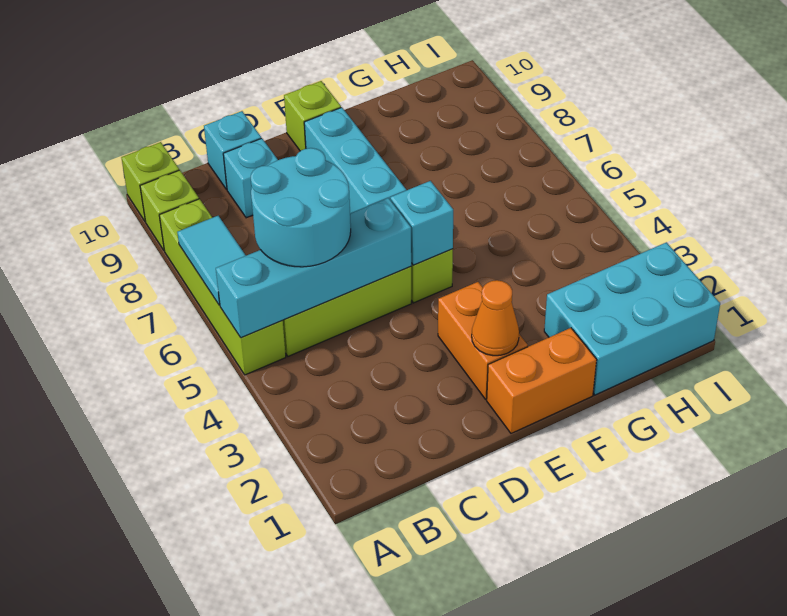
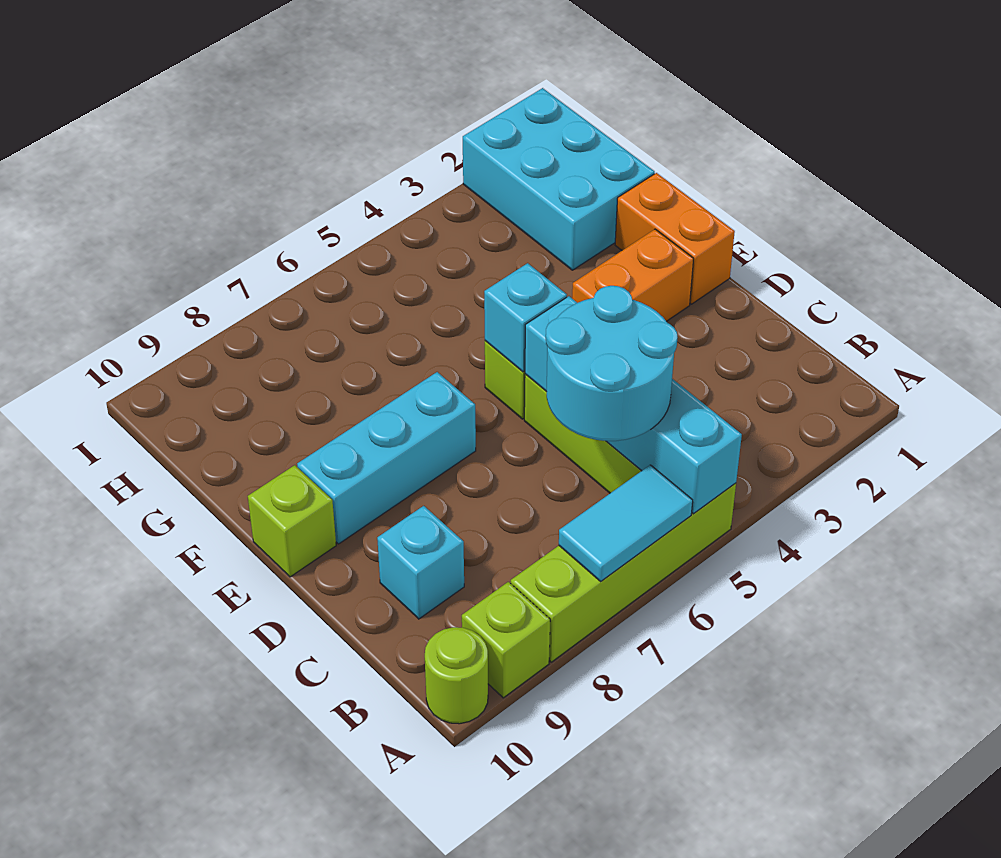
lime 1x1 brick [121,142,179,222] -> lime 1x1 round brick [425,627,488,724]
cyan 1x1 brick [204,111,261,190] -> none
orange 1x1 cone [472,280,519,356] -> none

